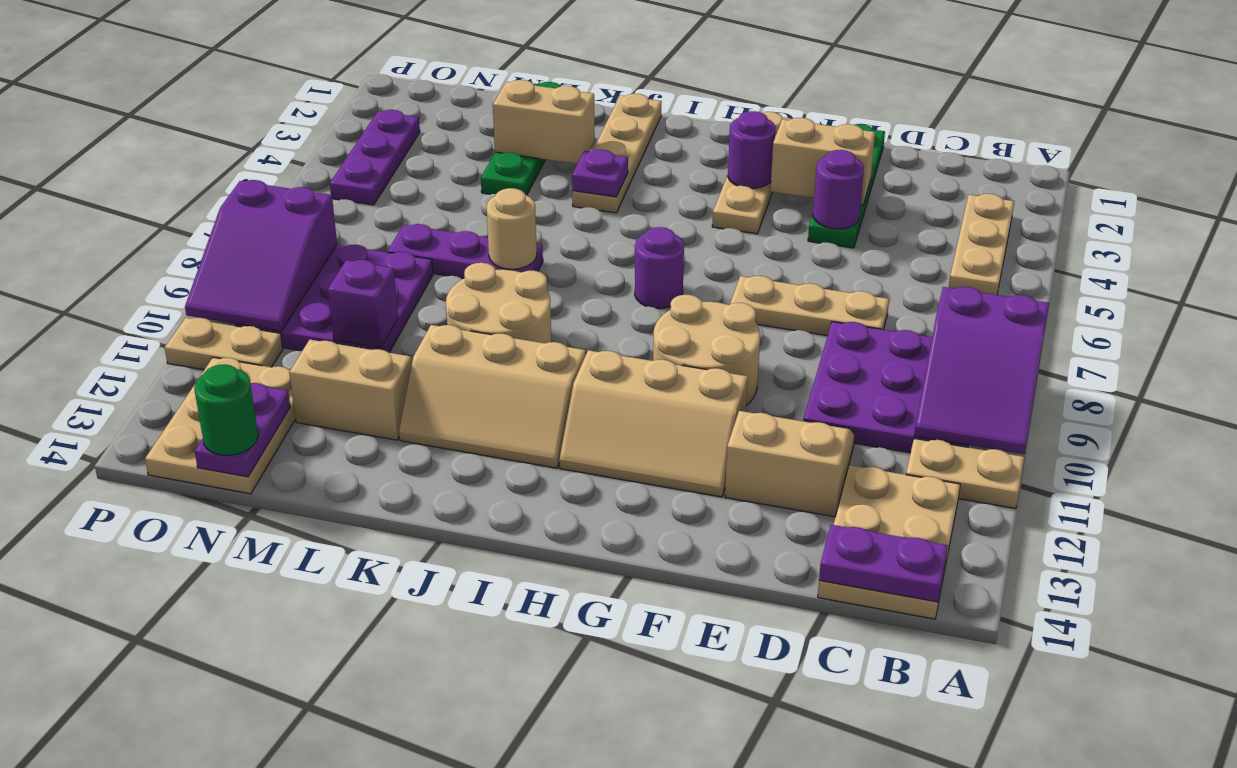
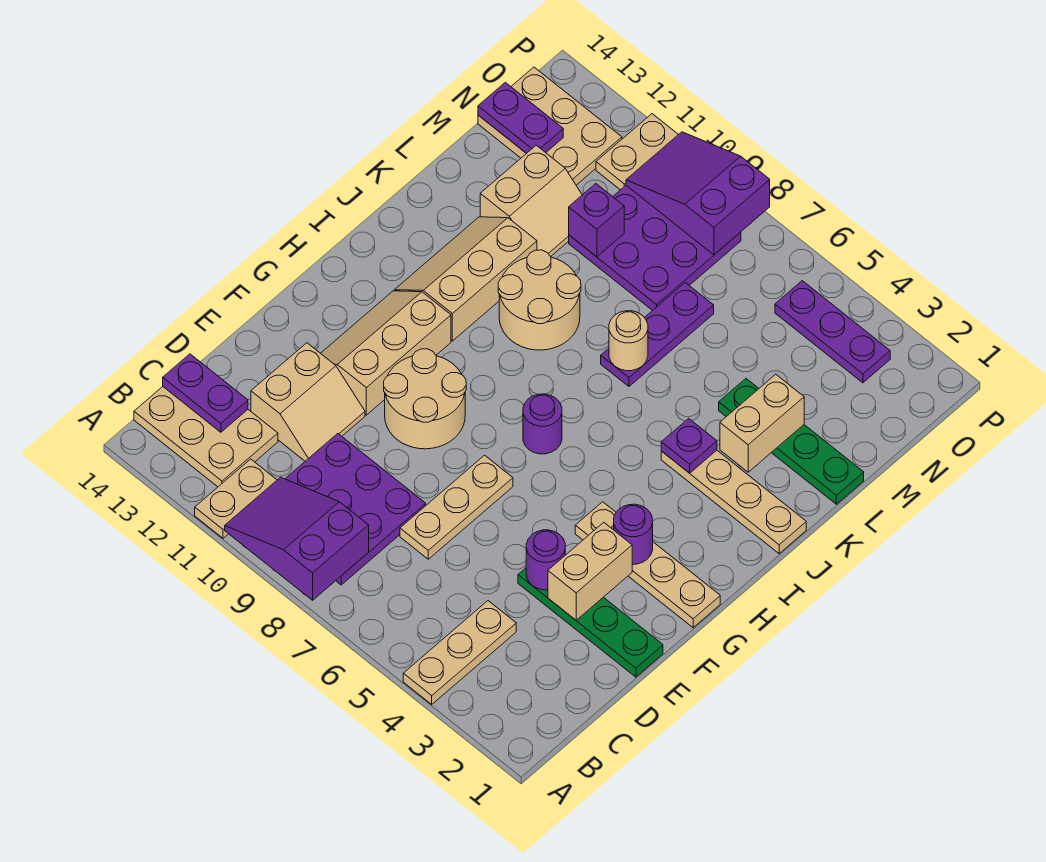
tan 1x3 plate [949,194,1014,295] -> tan 1x3 plate turned to [403,601,516,704]
purple 1x2 plate [819,525,948,602] -> purple 1x2 plate turned to [163,354,248,432]
green 1x1 round brick [194,364,258,456] -> none

